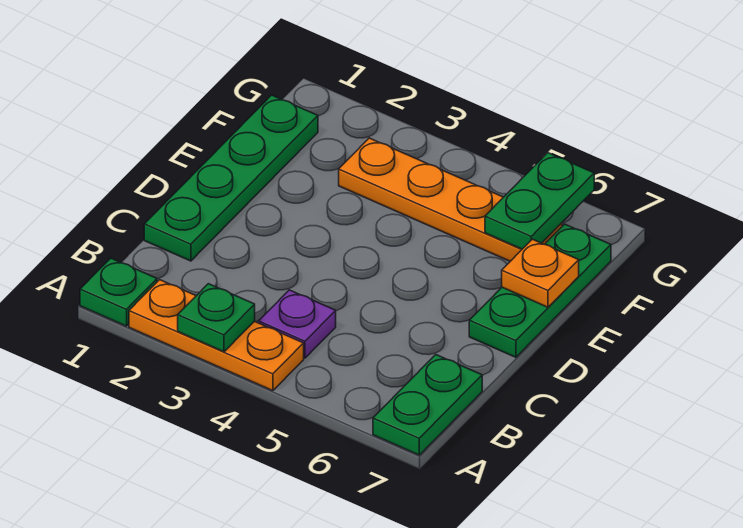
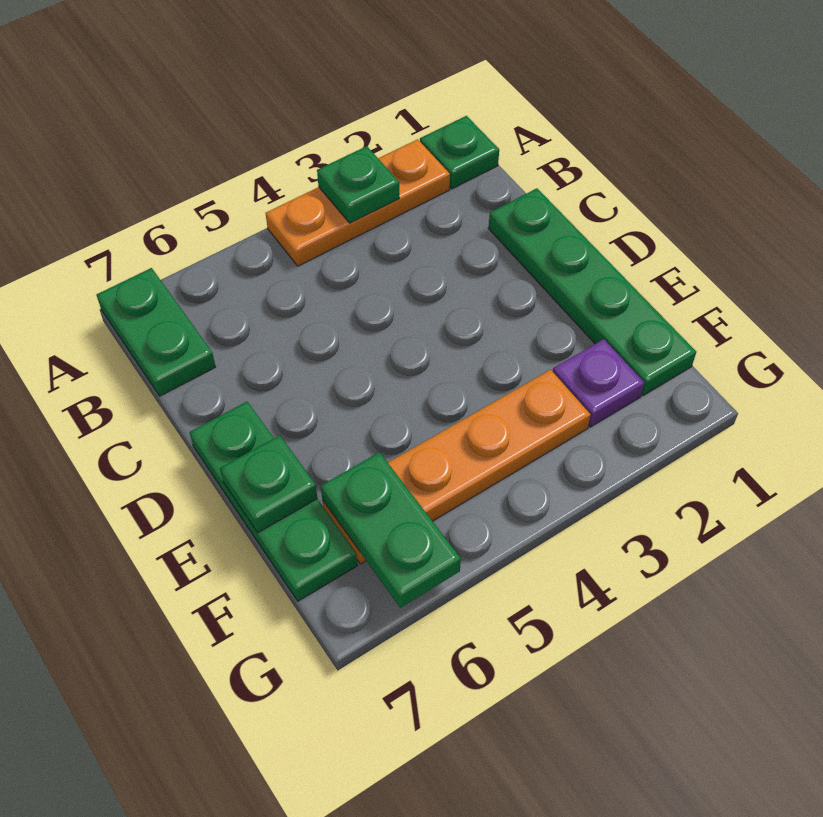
purple 1x1 plate [259,290,336,358] -> purple 1x1 plate moved to [553,339,644,427]
orange 1x1 plate [502,239,579,307] -> green 1x1 plate [220,435,317,532]

